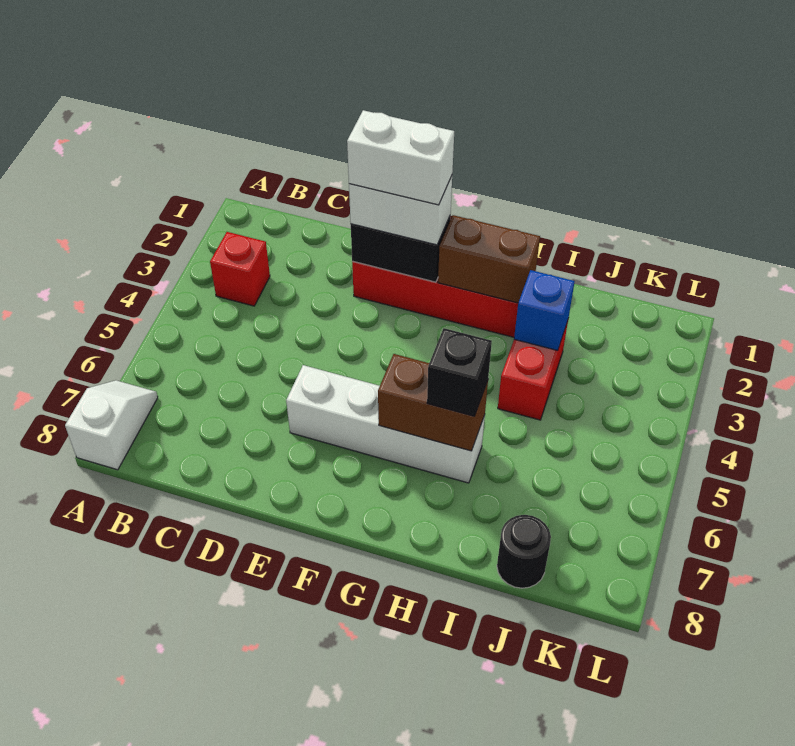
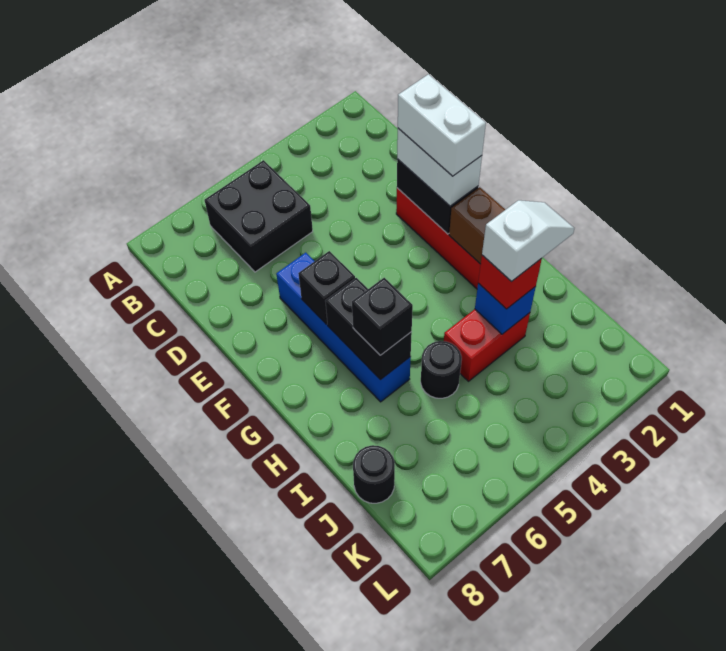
white 1x2 slope [65,380,158,470] -> white 1x2 slope moved to [482,200,574,282]
red 1x1 brick [210,232,270,306] -> red 1x1 brick moved to [478,255,542,309]
none -> black 2x2 brick [204,160,313,272]
white 1x4 brick [286,365,485,483] -> blue 1x4 brick [276,253,411,402]
none -> black 1x1 brick [298,251,355,324]
brown 1x2 brick [378,354,488,451] -> black 1x2 brick [325,278,412,380]
none -> black 1x1 round brick [421,341,462,398]

